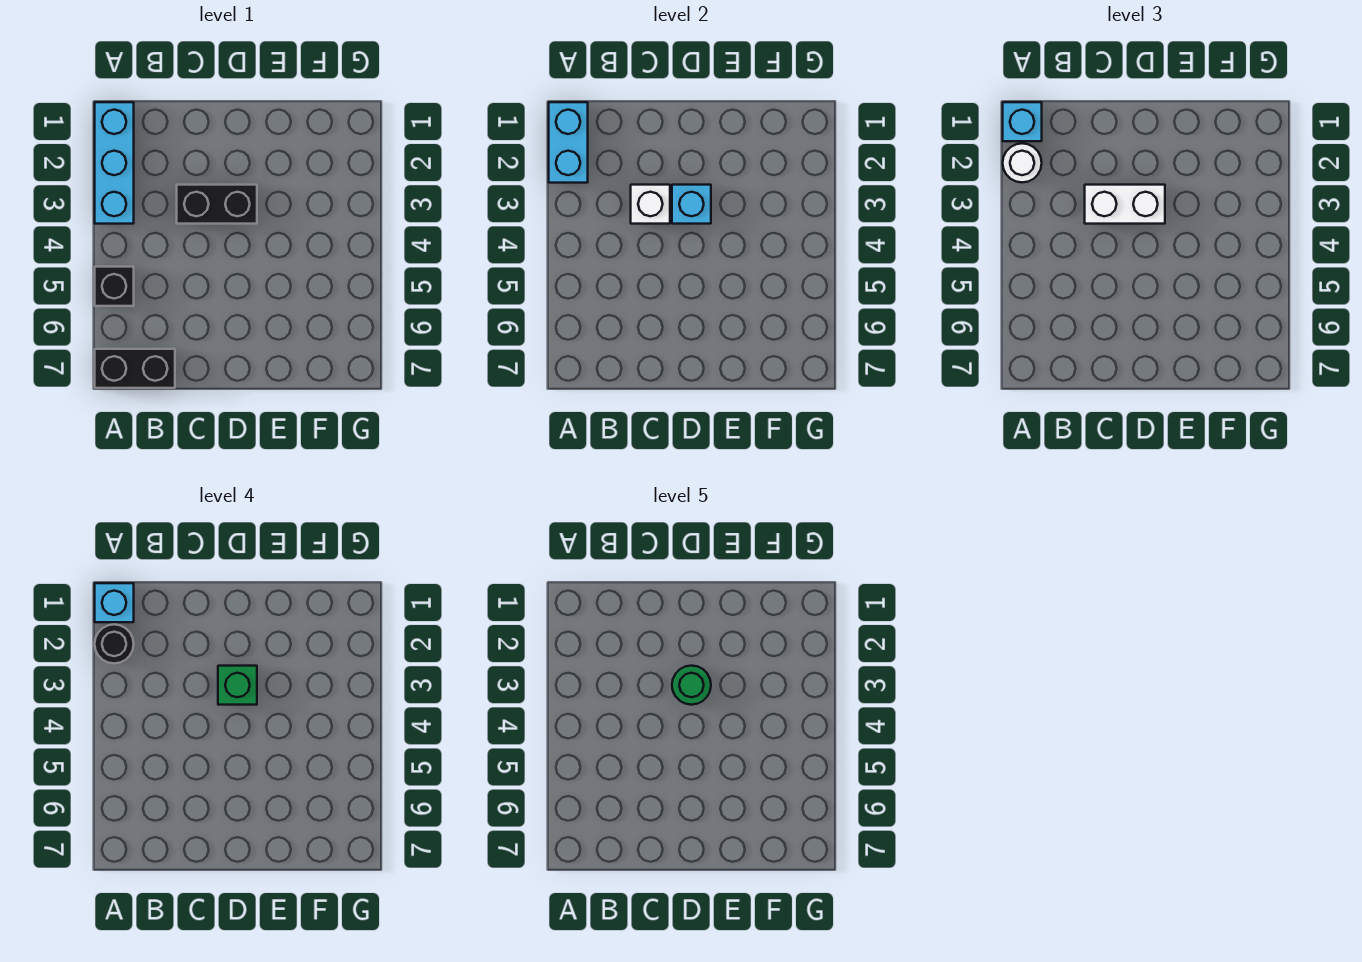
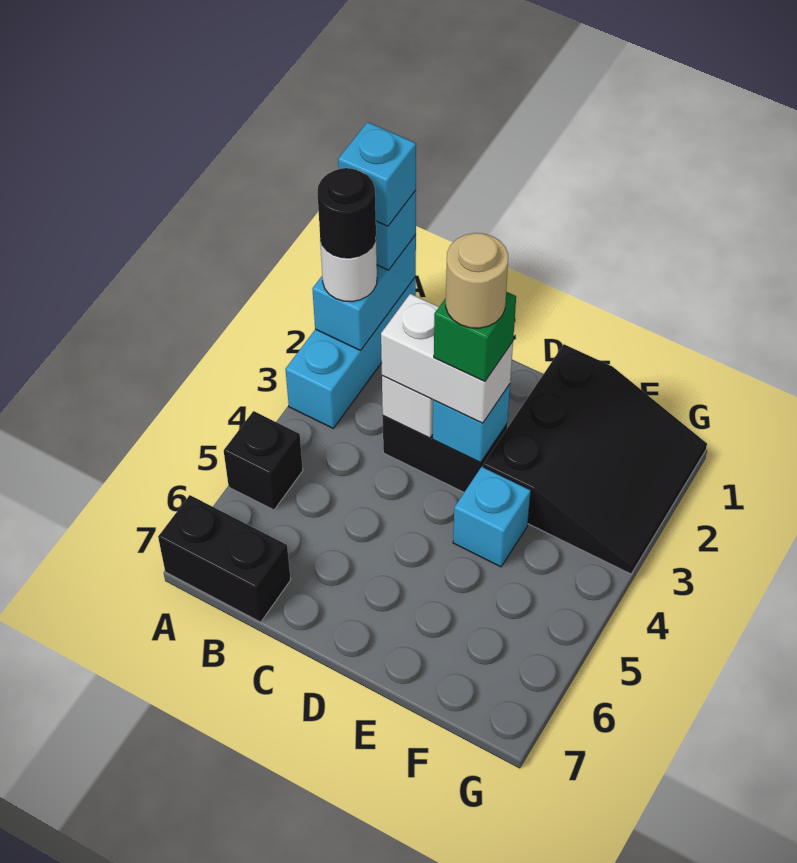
green 1x1 round brick [672,666,711,705] -> tan 1x1 round brick [446,233,508,328]
none -> black 3x3 slope [483,344,707,574]
none -> cyan 1x1 brick [453,467,531,567]

